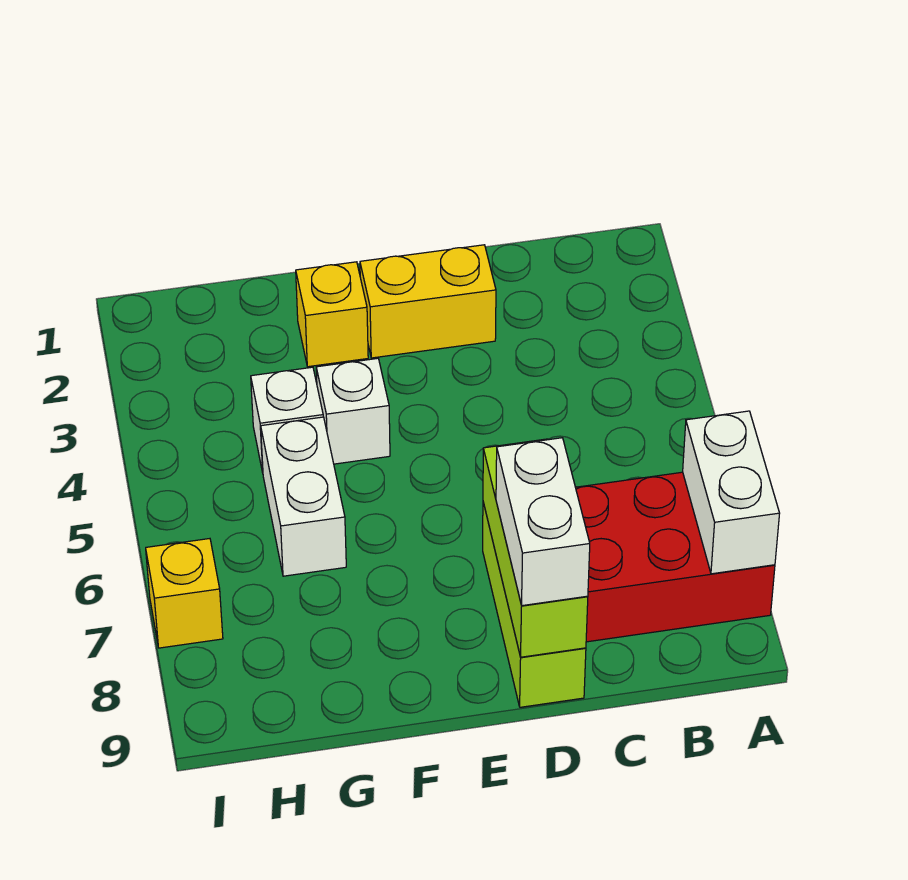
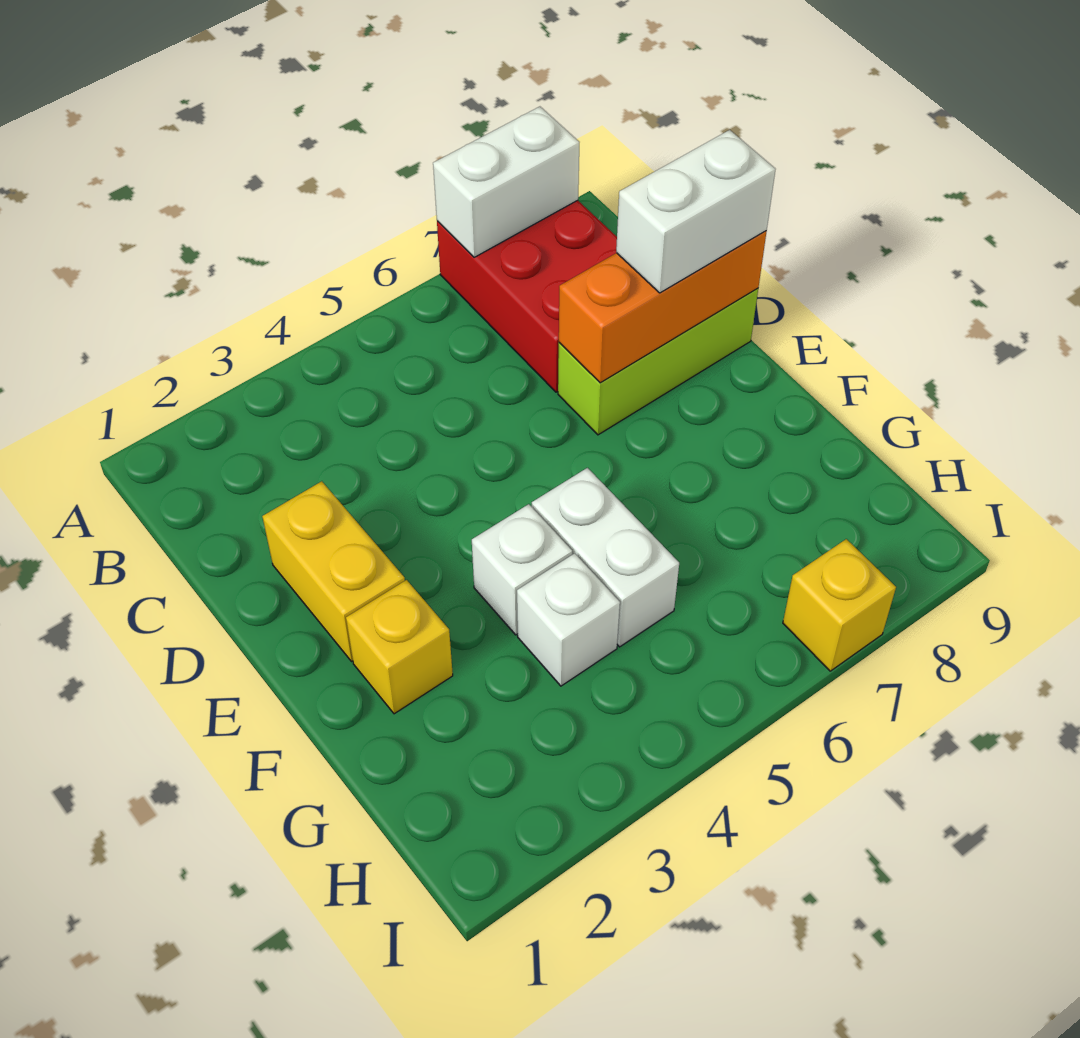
lime 1x3 brick [483,439,588,657] -> orange 1x3 brick [559,231,767,383]
white 1x2 brick [261,417,346,576] -> white 1x2 brick turned to [532,468,679,647]

